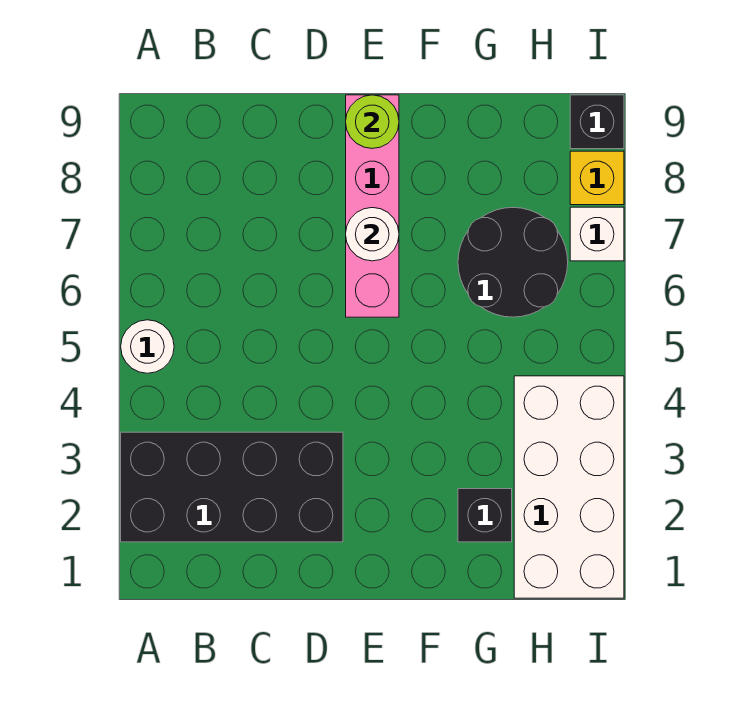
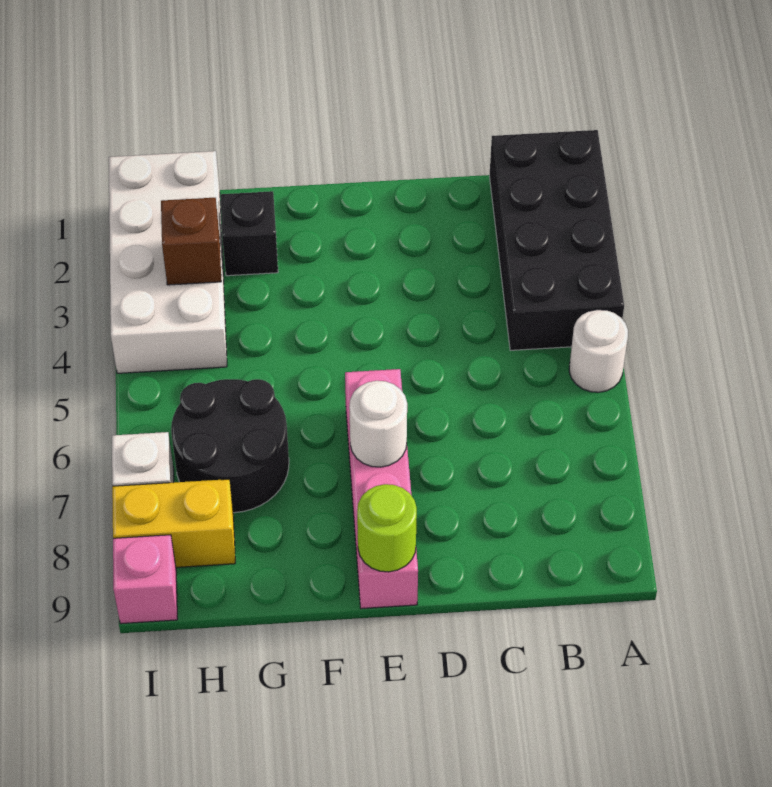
black 2x4 brick [121,432,343,542] -> black 2x4 brick turned to [489,130,624,350]
none -> brown 1x1 brick [161,198,221,285]
yellow 1x1 brick [570,151,624,205] -> yellow 1x2 brick [112,479,235,567]
black 1x1 brick [570,95,624,149] -> pink 1x1 brick [113,535,178,624]

